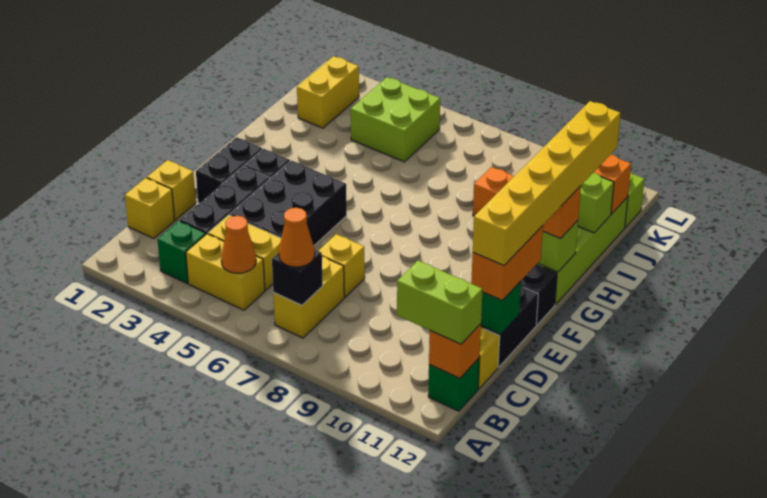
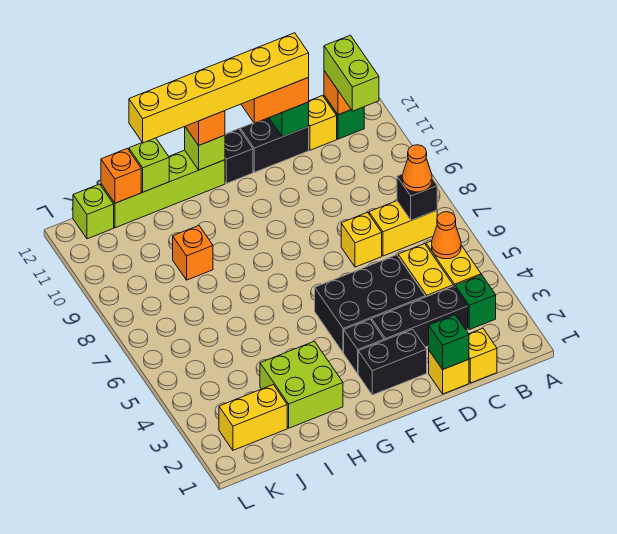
none -> green 1x1 brick [429,315,469,369]
lime 2x2 brick [351,77,440,162] -> lime 2x2 brick moved to [260,341,343,428]

